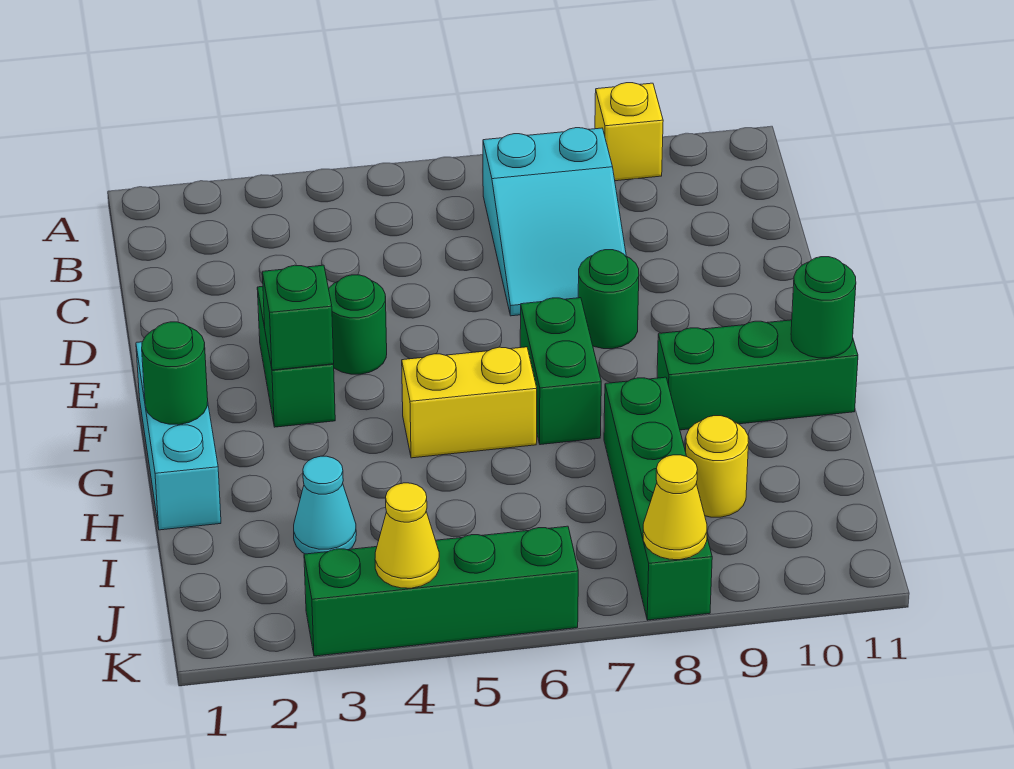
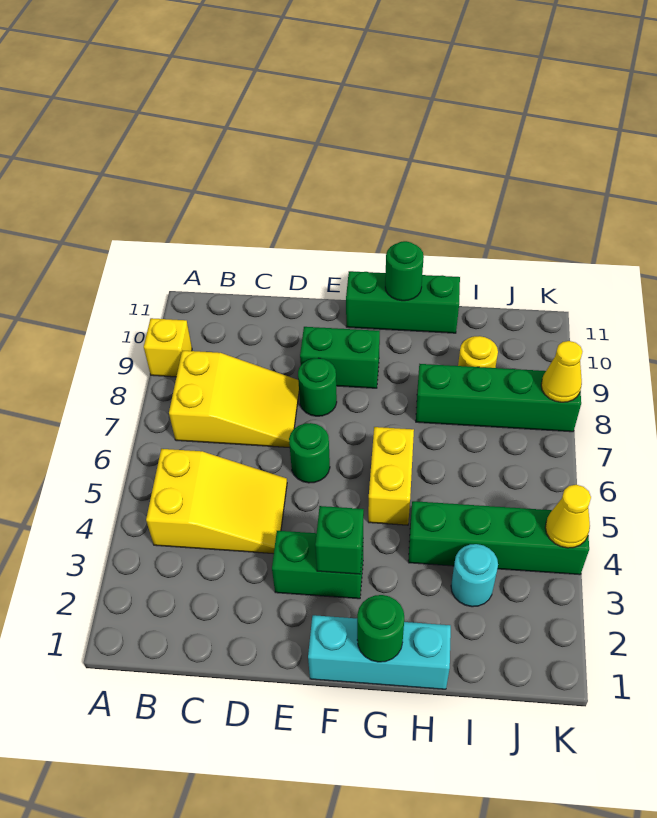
none -> yellow 2x3 slope [146,449,287,554]
cyan 2x3 slope [483,128,626,316] -> yellow 2x3 slope [169,351,299,448]
green 1x1 round brick [328,275,387,374] -> green 1x1 round brick moved to [289,423,330,483]
green 1x2 brick [520,298,601,445] -> green 1x2 brick moved to [300,327,380,388]
green 1x3 brick [657,320,858,430] -> green 1x3 brick turned to [346,271,460,333]
cyan 1x1 cone [294,456,356,554] -> cyan 1x1 round brick [451,544,498,607]
green 1x4 brick [304,526,578,656] -> green 1x4 brick turned to [408,501,589,575]

